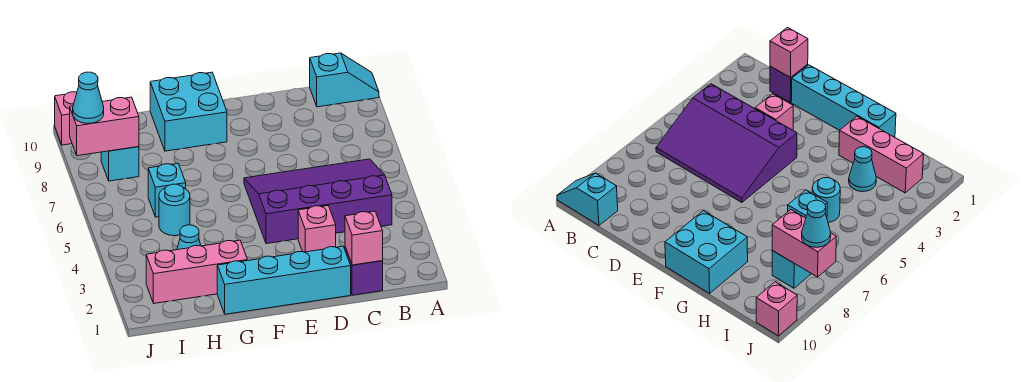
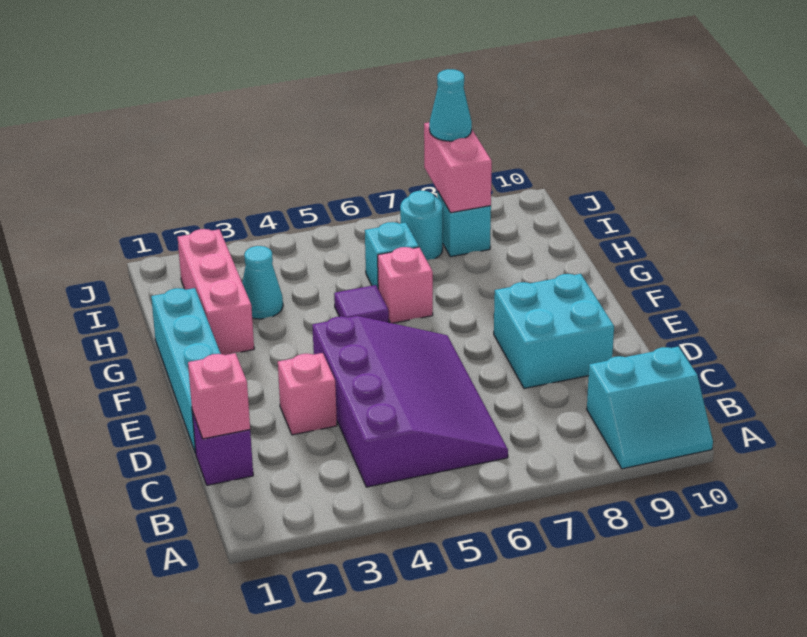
cyan 1x2 slope [310,53,379,107] -> cyan 2x2 slope [587,347,713,469]
cyan 2x2 brick [150,72,227,151] -> cyan 2x2 brick moved to [494,274,614,388]
none -> purple 1x1 tile [334,285,389,322]
cyan 1x1 round brick [159,184,190,236] -> cyan 1x1 round brick moved to [400,191,443,260]
pink 1x1 brick [55,92,77,145] -> pink 1x1 brick moved to [378,247,433,323]

